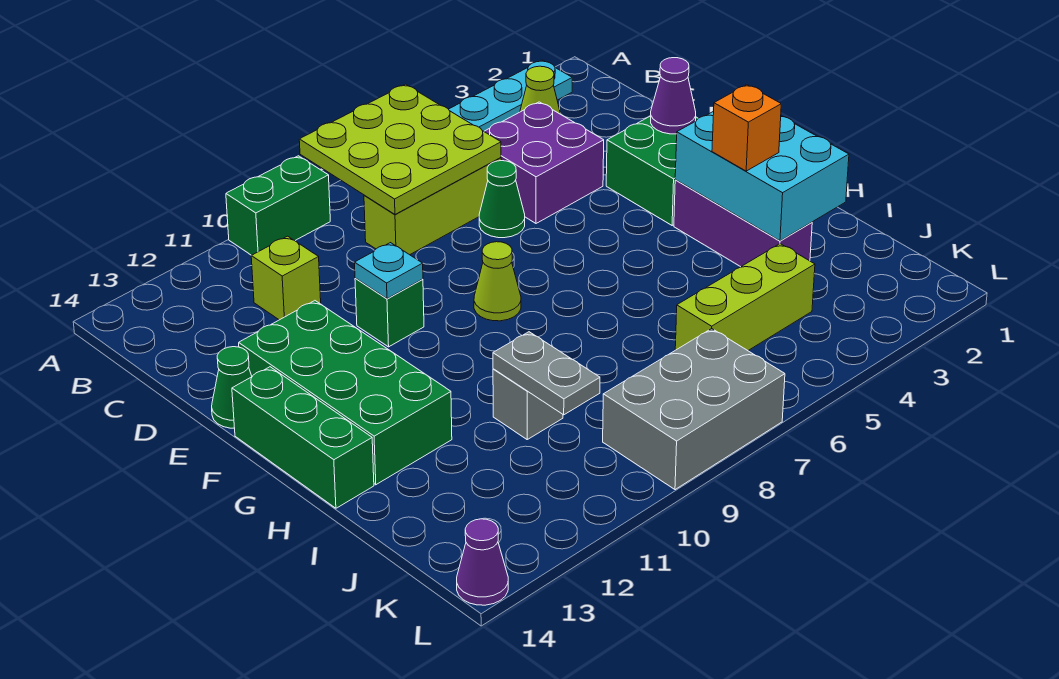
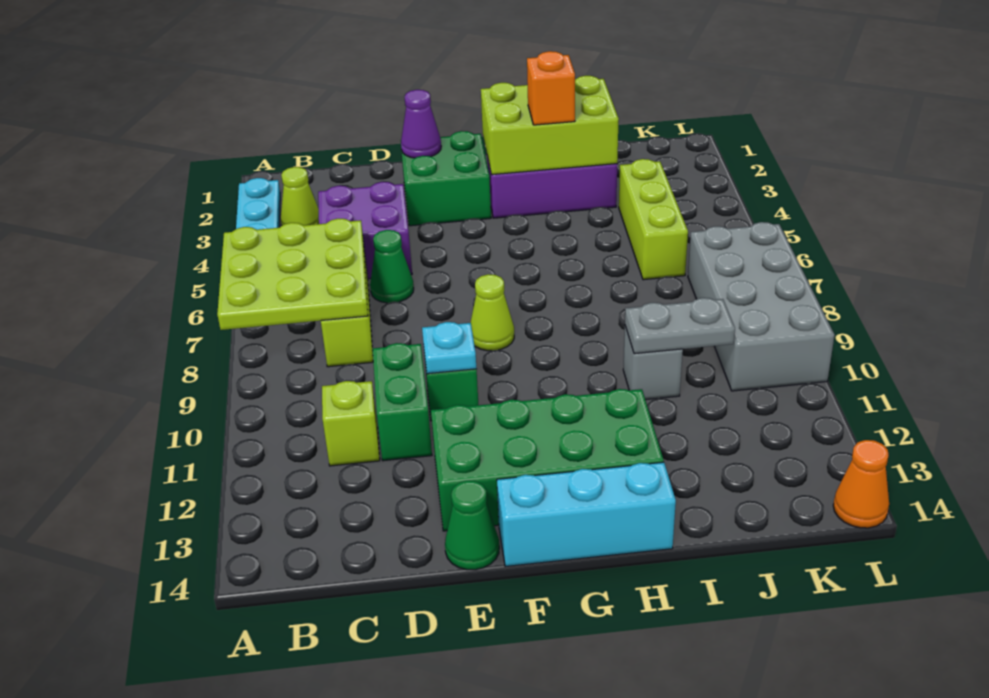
green 1x2 brick [226,156,330,255] -> green 1x2 brick moved to [372,343,432,461]
green 1x3 brick [232,367,374,508] -> cyan 1x3 brick [497,462,676,567]
cyan 2x3 brick [675,111,849,241] -> lime 2x3 brick [481,76,619,175]
grey 2x3 brick [603,329,785,490] -> grey 2x4 brick [688,222,835,391]
purple 1x1 cone [457,519,508,605] -> orange 1x1 cone [833,440,889,528]

